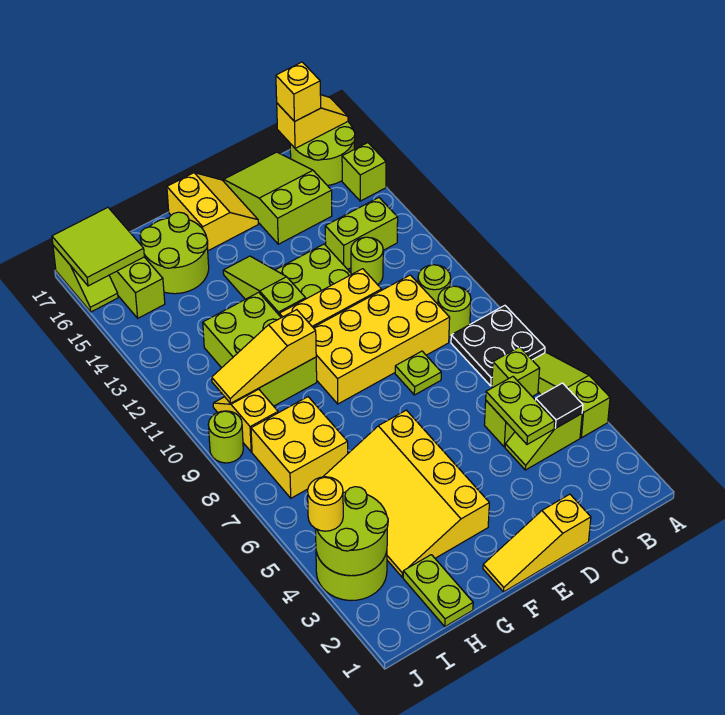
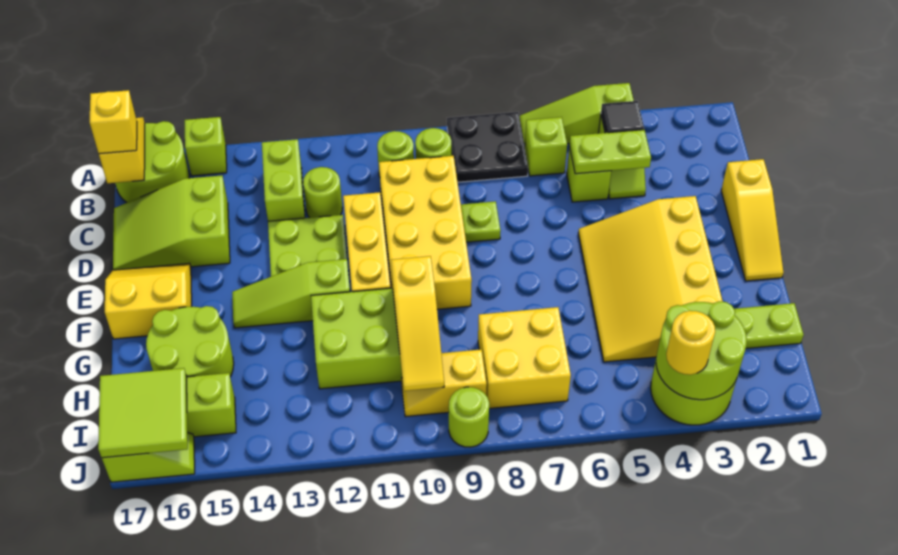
yellow 3x4 slope [323,410,489,577] -> yellow 3x4 slope turned to [578,196,723,362]

